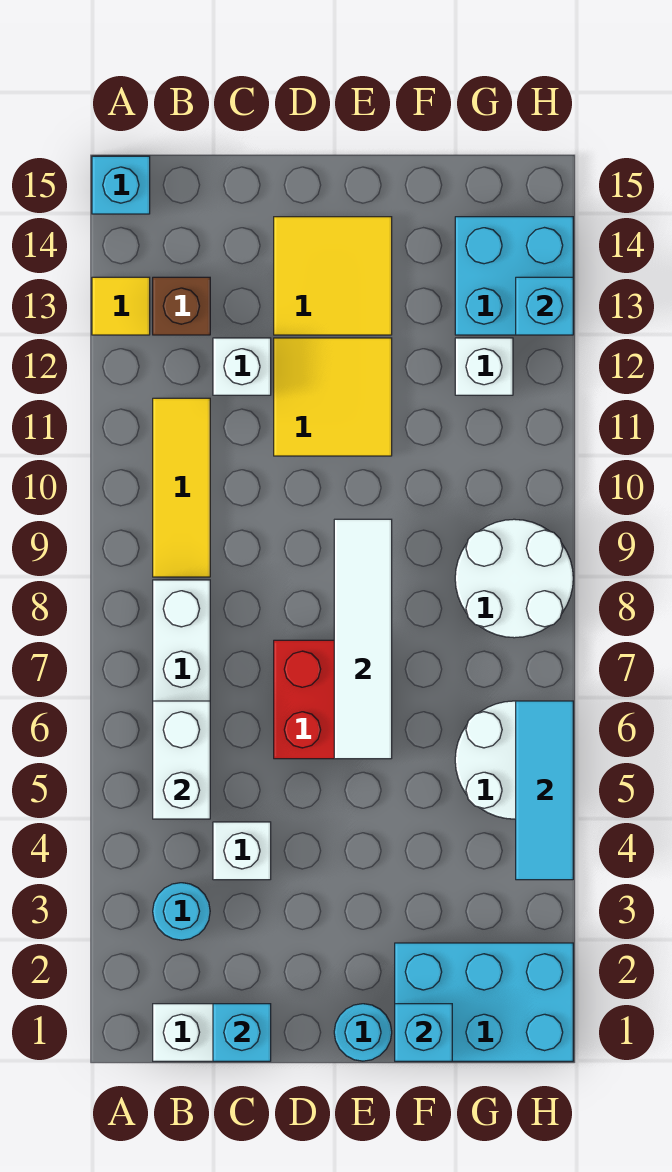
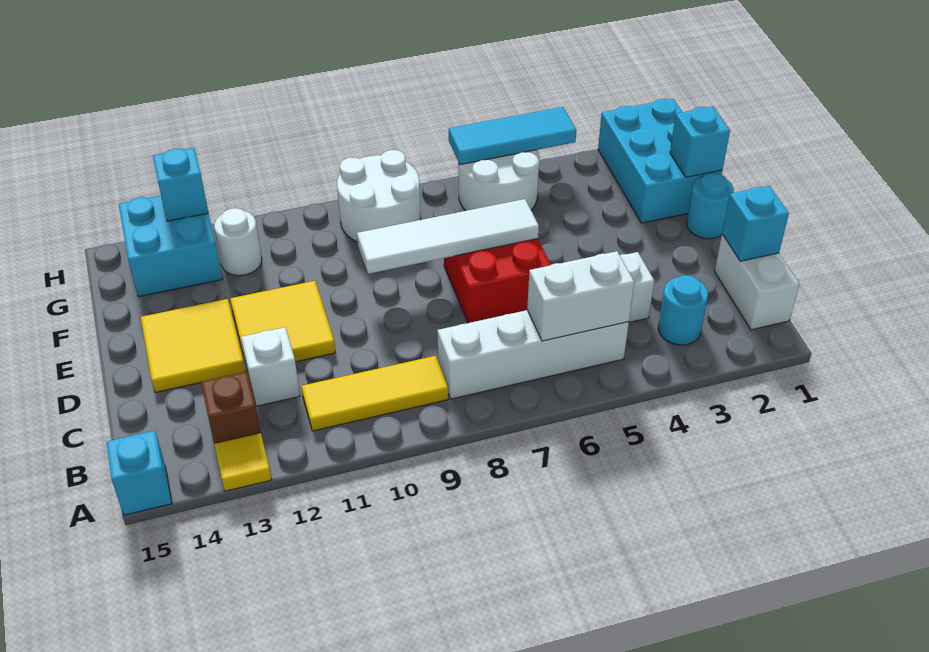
white 1x1 brick [455,338,513,395] -> white 1x1 round brick [214,208,262,276]

